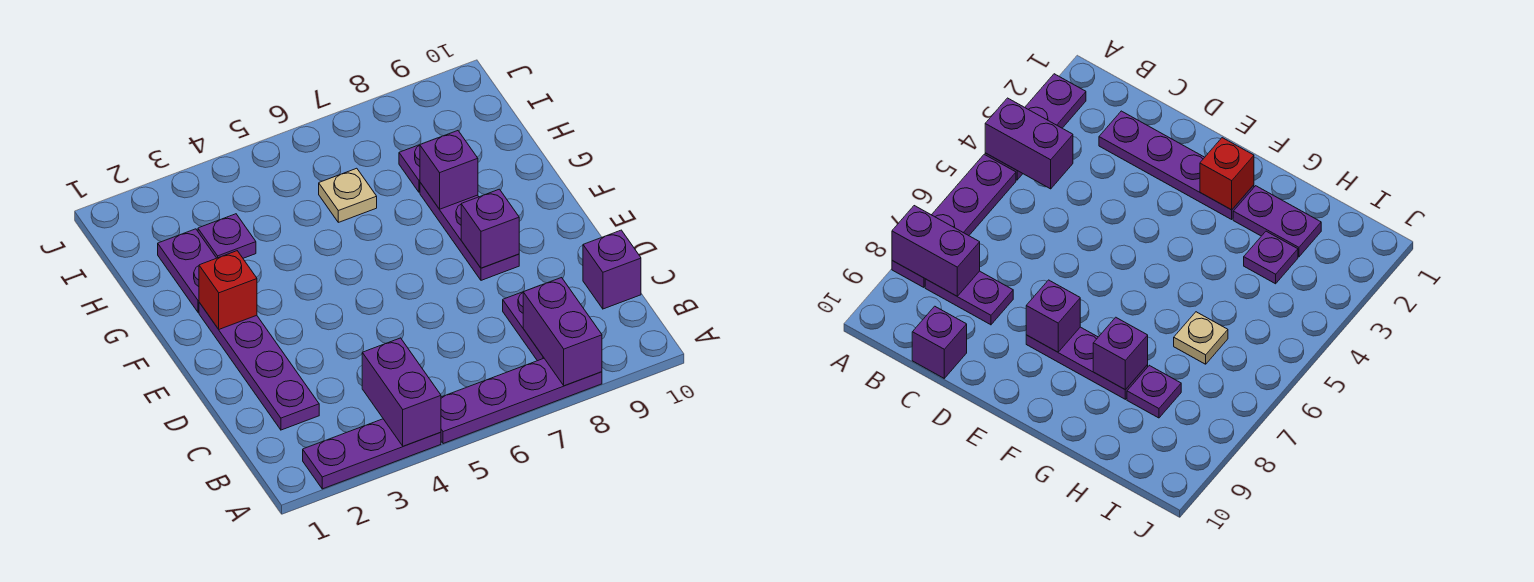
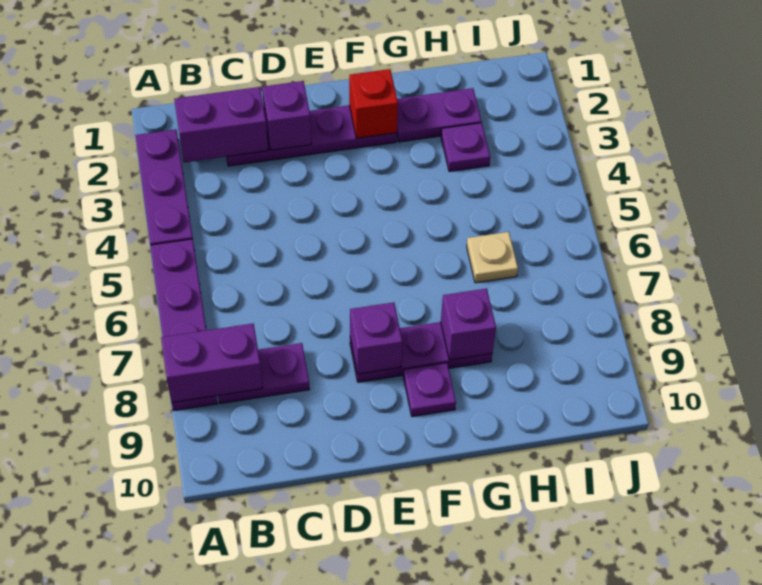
purple 1x2 brick [362,338,441,446] -> purple 1x2 brick moved to [174,87,268,163]
purple 1x1 brick [583,230,641,309] -> purple 1x1 brick moved to [262,81,311,150]
purple 1x1 plate [399,145,420,192] -> purple 1x1 plate moved to [403,363,456,417]

